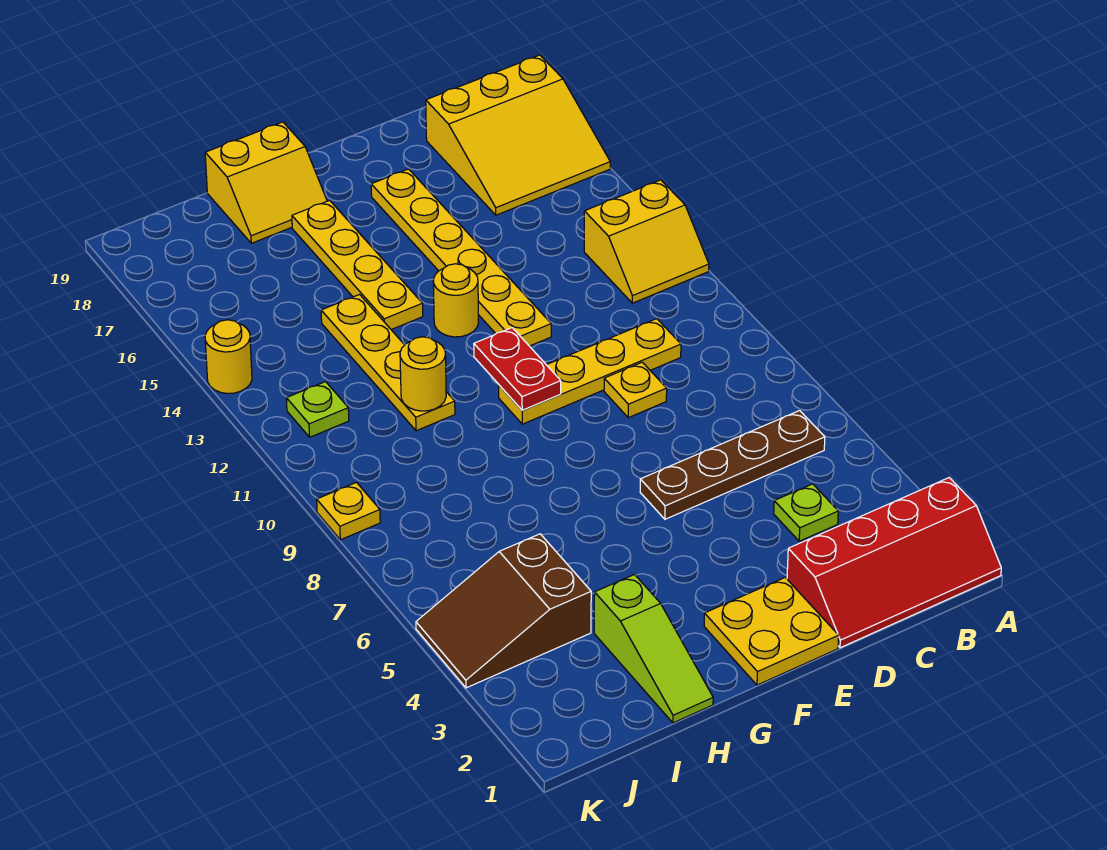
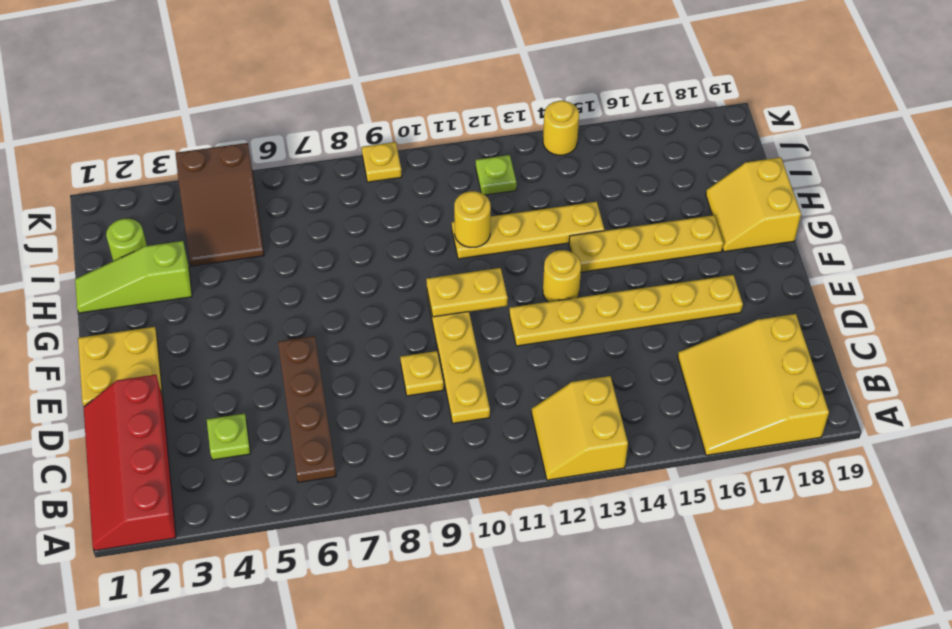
red 1x2 plate [474,328,561,410] -> yellow 1x2 plate [426,268,508,317]
none -> lime 1x1 round brick [106,219,147,261]
brown 2x3 slope [416,534,591,688] -> brown 2x3 slope turned to [176,143,264,266]

